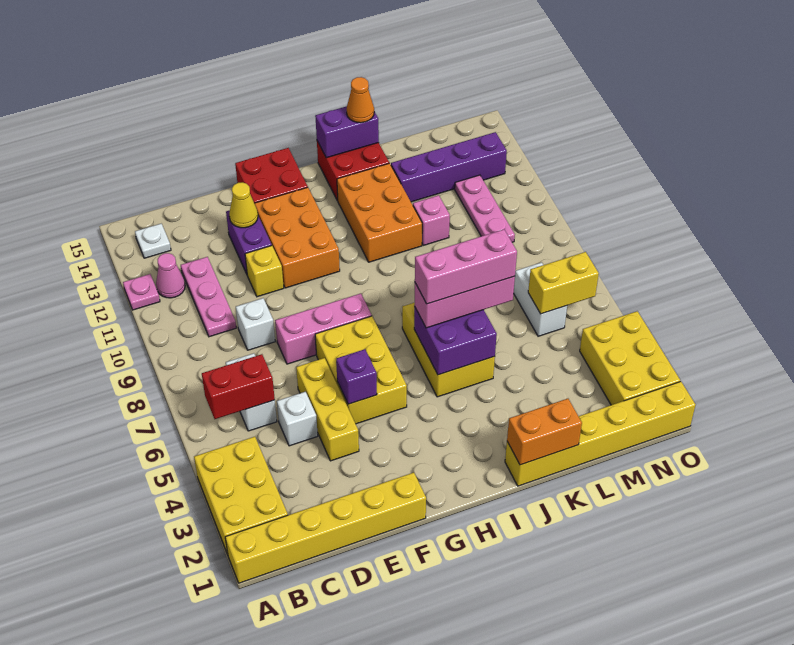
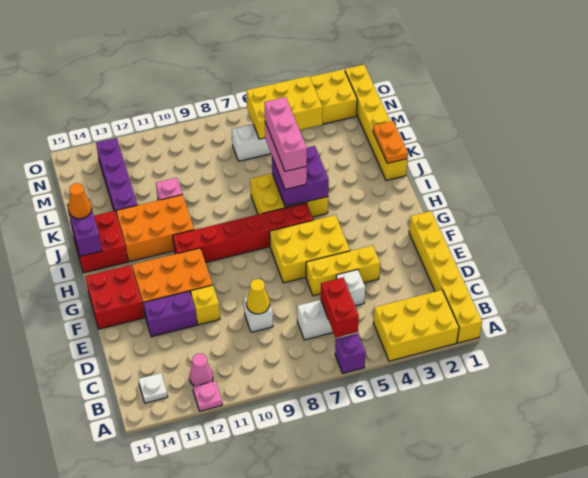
pink 1x3 plate [181,257,236,337] -> none
pink 1x3 brick [275,294,372,364] -> none
yellow 1x1 cone [229,182,258,228] -> yellow 1x1 cone moved to [246,279,270,314]
purple 1x1 brick [336,349,377,404] -> purple 1x1 brick moved to [335,333,366,373]
none -> red 1x6 brick [173,203,313,263]
orange 1x2 brick [507,399,582,465] -> orange 1x2 plate [373,121,408,163]
yellow 1x2 brick [528,252,599,314] -> yellow 2x3 brick [246,76,323,139]
pink 1x3 plate [455,175,515,242] -> none

